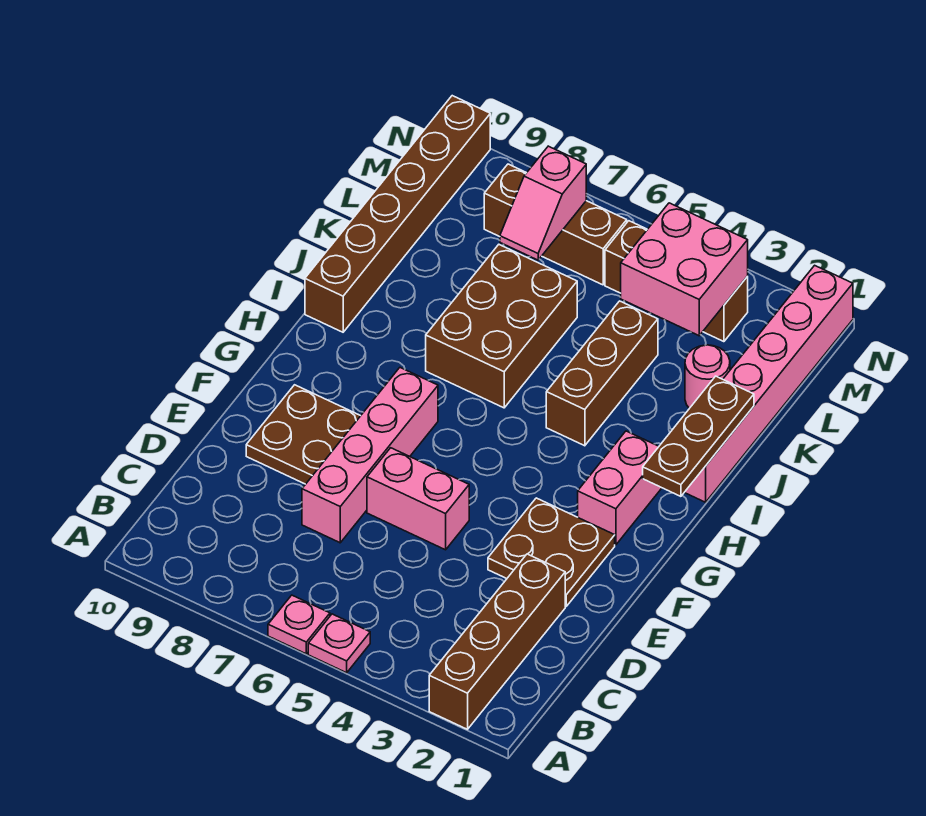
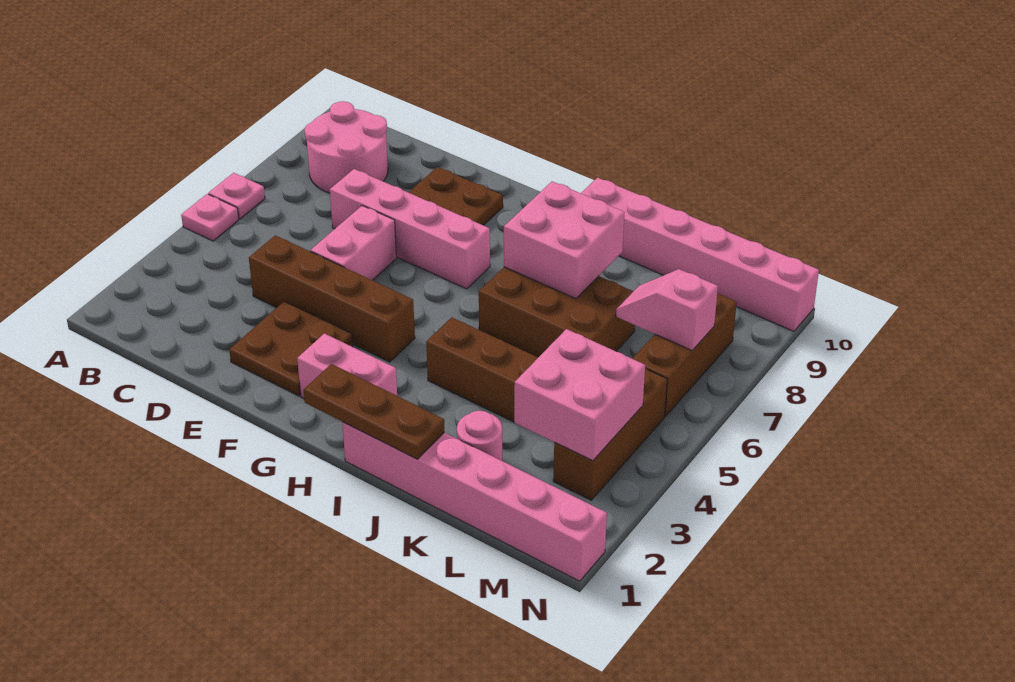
brown 1x4 brick [429,554,565,729] -> brown 1x4 brick moved to [249,235,415,362]
none -> pink 2x2 round brick [305,101,388,193]
none -> pink 2x2 brick [504,181,624,299]
brown 1x6 brick [305,96,490,332] -> pink 1x6 brick [581,178,819,331]

